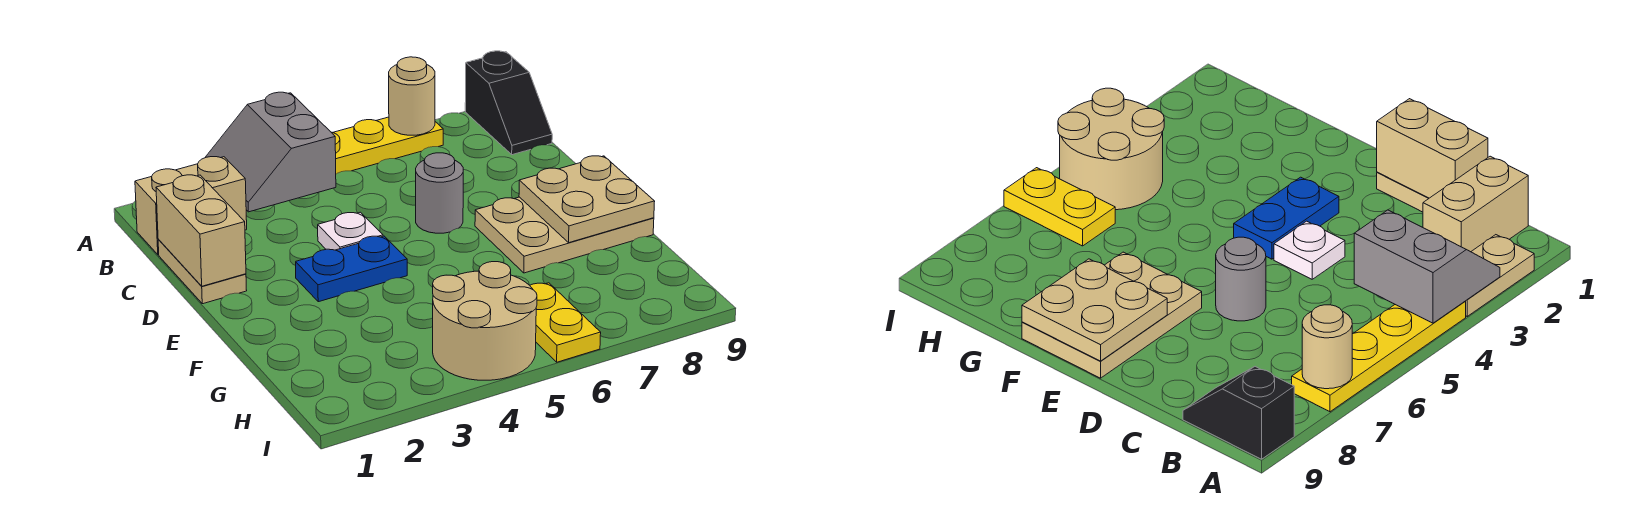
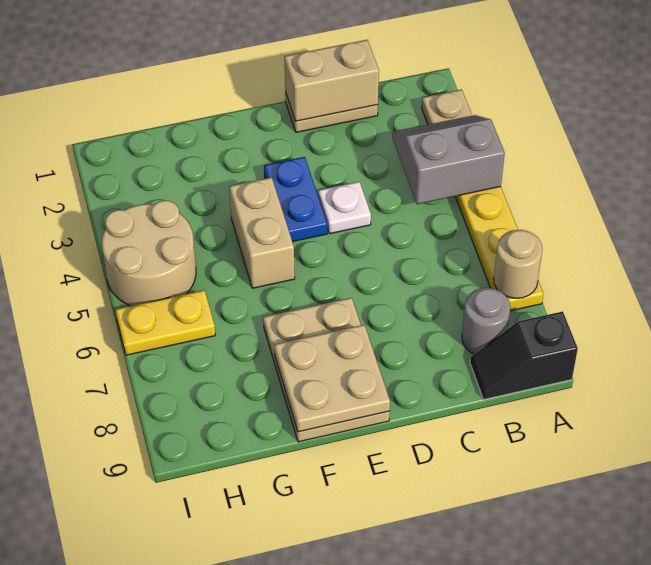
tan 1x2 brick [135,157,247,255] -> tan 1x2 brick moved to [229,177,295,288]
grey 1x1 round brick [416,153,463,233] -> grey 1x1 round brick moved to [462,288,510,354]

